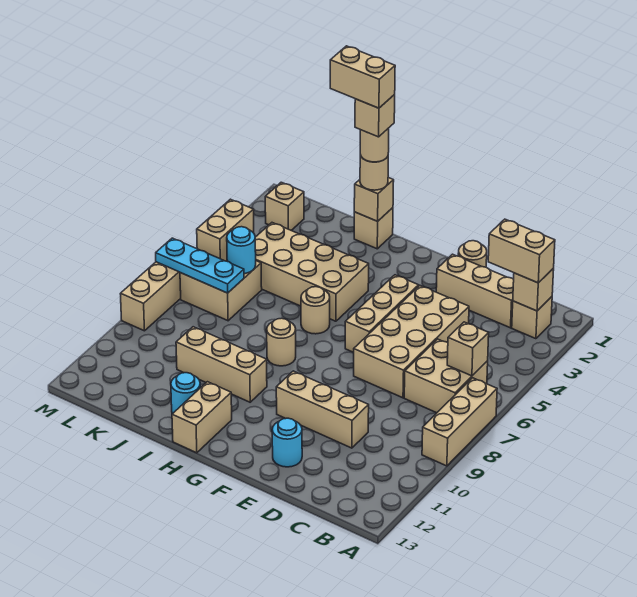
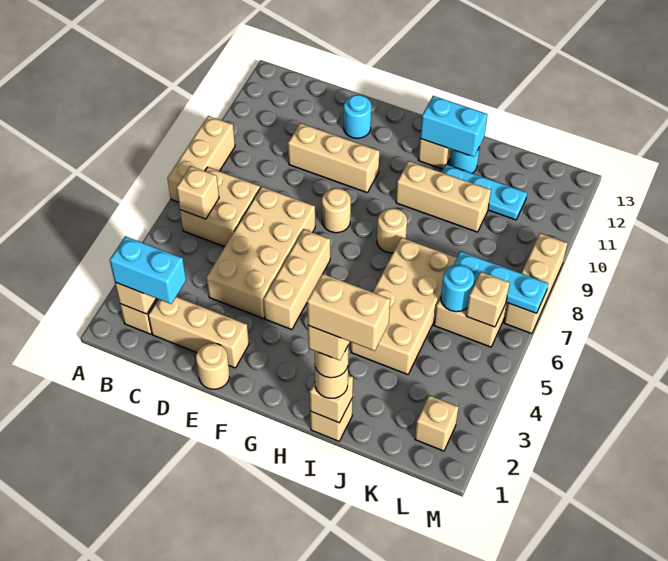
tan 1x2 brick [488,219,555,283] -> cyan 1x2 brick [110,236,186,304]
tan 2x4 brick [255,223,369,321] -> tan 2x4 brick turned to [351,238,456,375]
tan 1x1 round brick [301,287,330,334] -> tan 1x1 round brick moved to [322,188,351,233]
none -> cyan 1x2 brick [420,96,487,157]
none -> cyan 1x3 plate [442,164,527,220]
tan 1x2 brick [197,199,254,261] -> tan 1x1 brick [466,272,510,327]

